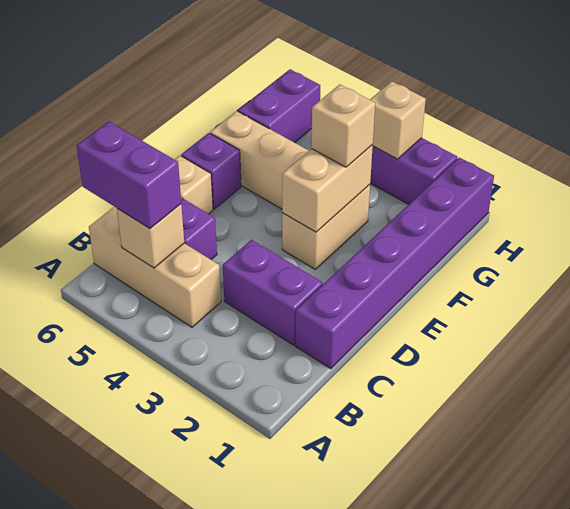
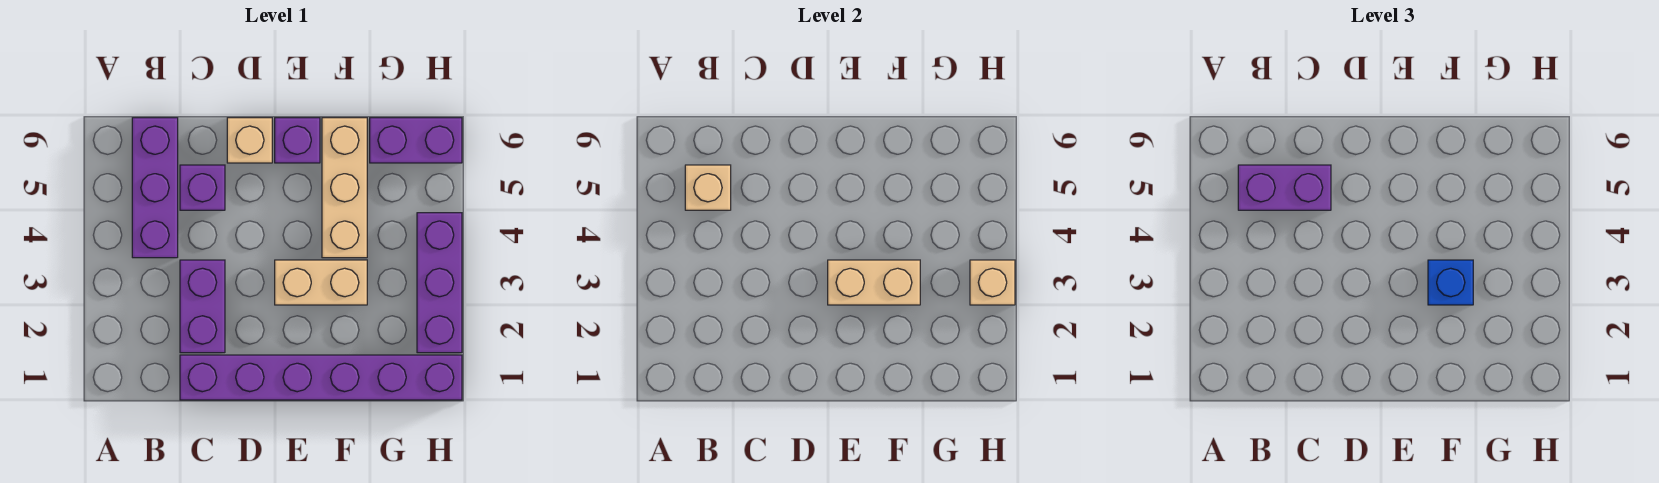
tan 1x3 brick [89,207,221,327] -> purple 1x3 brick [132,118,178,258]
purple 1x2 brick [76,122,181,228] -> purple 1x2 brick turned to [1238,165,1331,210]
tan 1x1 brick [311,85,375,167] -> blue 1x1 brick [1428,260,1473,305]

